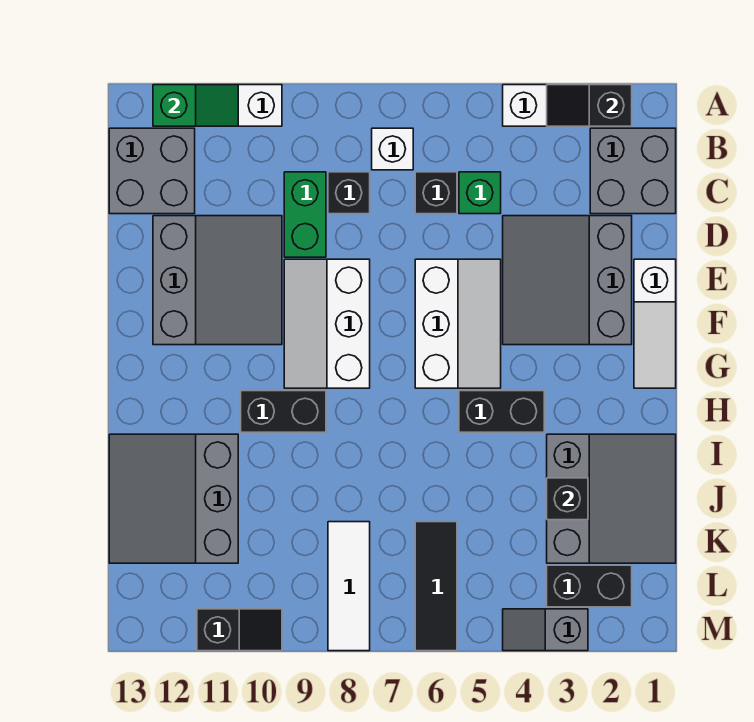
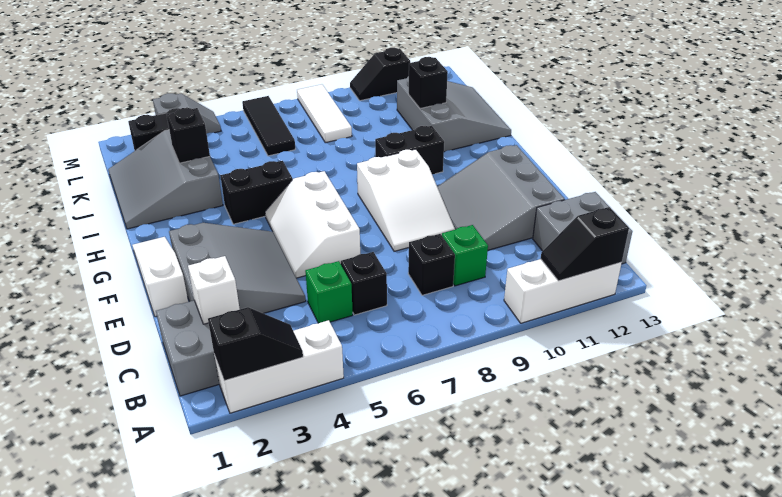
green 1x2 slope [153,85,238,126] -> black 1x2 slope [541,207,629,281]
white 1x1 brick [372,128,413,170] -> white 1x1 brick moved to [188,256,240,324]
green 1x2 brick [284,172,326,257] -> green 1x1 brick [442,225,488,286]
white 2x3 slope [284,259,370,388] -> white 2x3 slope turned to [357,149,455,251]
none -> black 1x1 brick [409,57,448,109]

